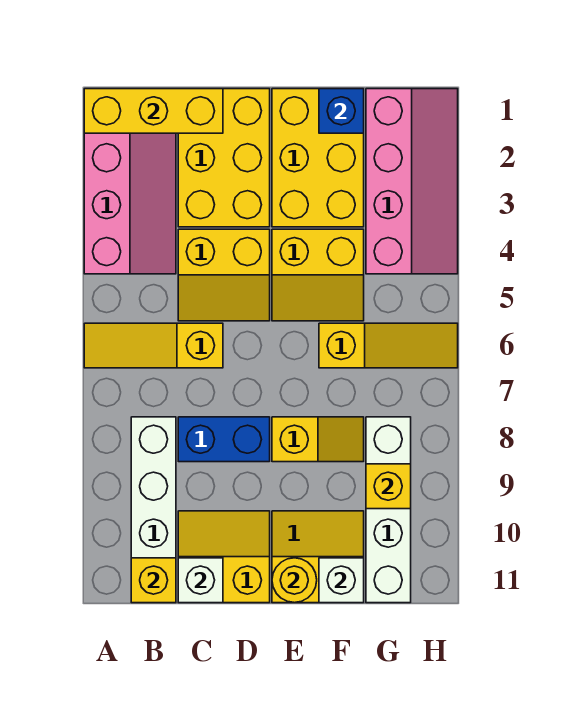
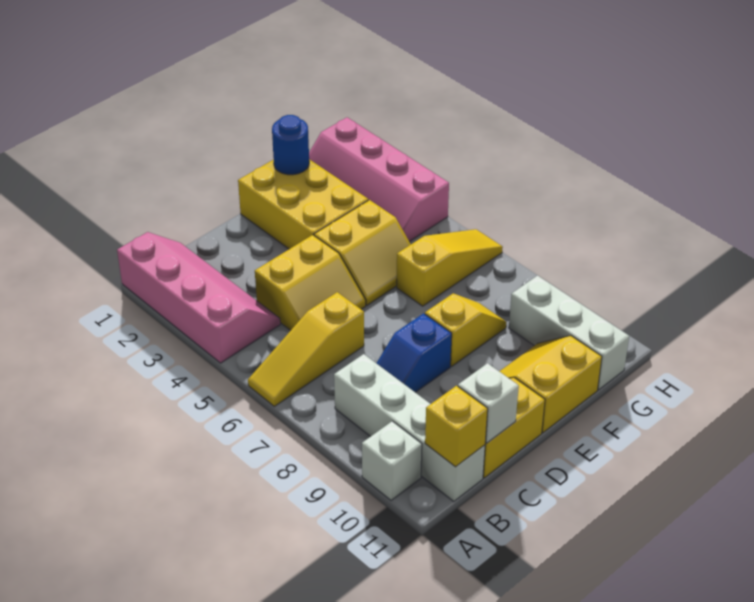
yellow 1x3 brick [84,89,223,133] -> none
yellow 2x3 brick [178,89,270,227] -> none
blue 1x2 brick [178,417,270,462] -> blue 1x2 slope [376,313,452,392]
yellow 1x1 round brick [272,558,317,603] -> none
blue 1x1 brick [319,89,364,133] -> blue 1x1 round brick [272,115,309,175]
white 1x1 brick [319,558,364,603] -> white 1x1 brick moved to [362,421,422,500]
pink 2x4 slope [366,89,458,274] -> pink 2x4 slope turned to [309,117,449,242]
white 1x4 brick [366,417,411,603] -> white 1x3 brick [509,275,629,390]
yellow 1x1 brick [366,464,411,509] -> none

